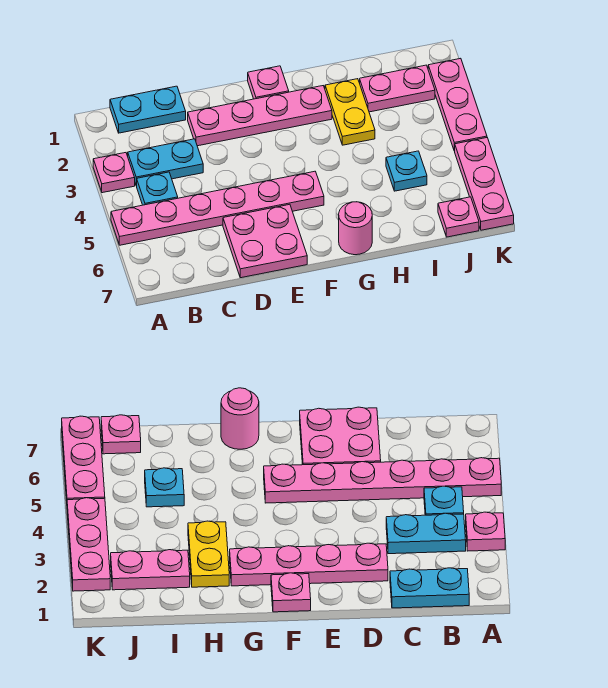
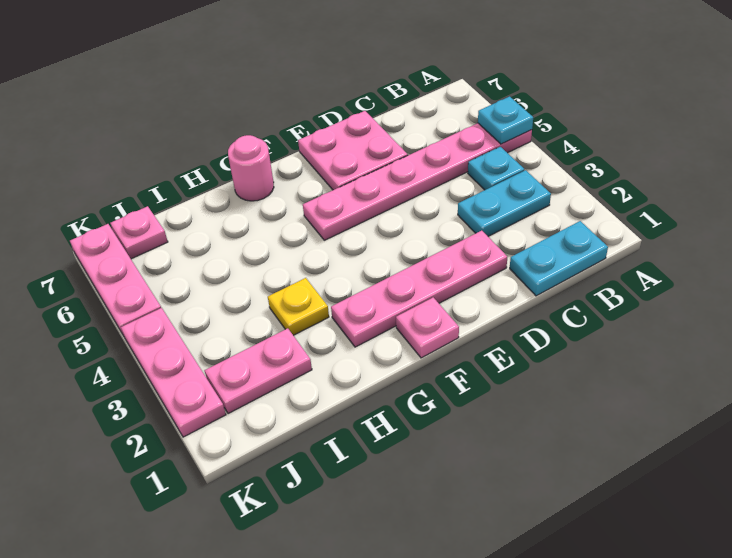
pink 1x1 plate [93,153,135,193] -> none
yellow 1x2 plate [325,79,375,145] -> yellow 1x1 plate [268,278,329,335]
cyan 1x1 plate [386,151,427,191] -> cyan 1x1 plate moved to [478,96,533,144]

